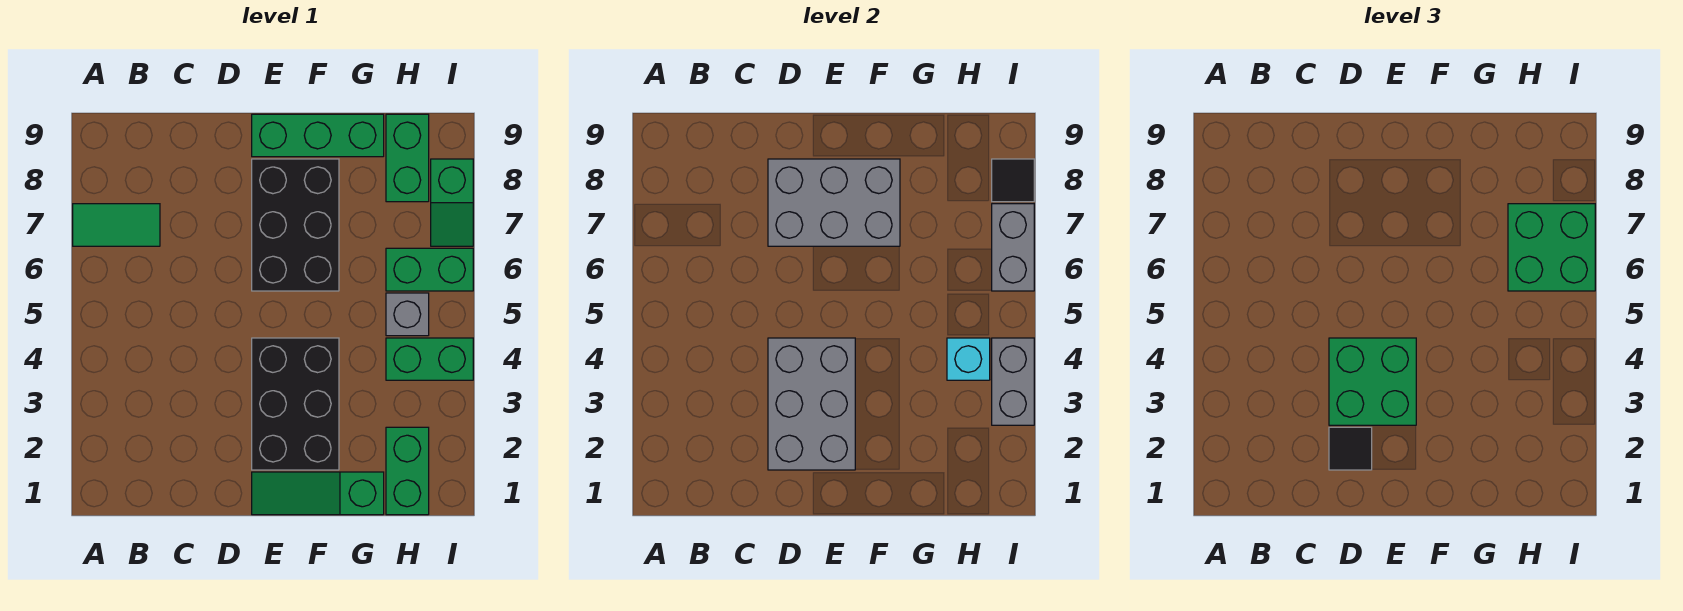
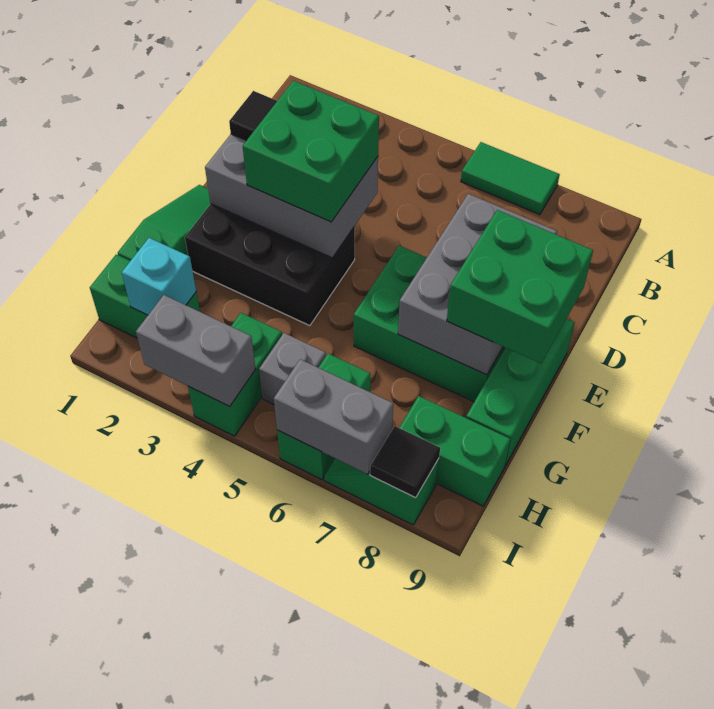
green 1x2 tile [73,204,160,246] -> green 1x2 tile turned to [461,142,560,215]
black 2x3 brick [252,159,339,291] -> green 2x3 brick [354,246,505,402]
cyan 1x1 brick [947,338,990,380] -> cyan 1x1 brick moved to [122,238,196,315]
green 2x2 brick [1508,204,1595,291] -> green 2x2 brick moved to [447,210,593,363]

